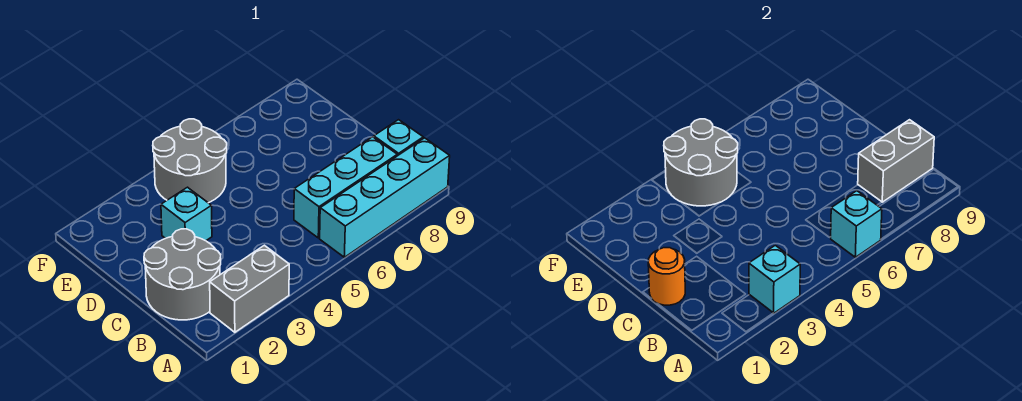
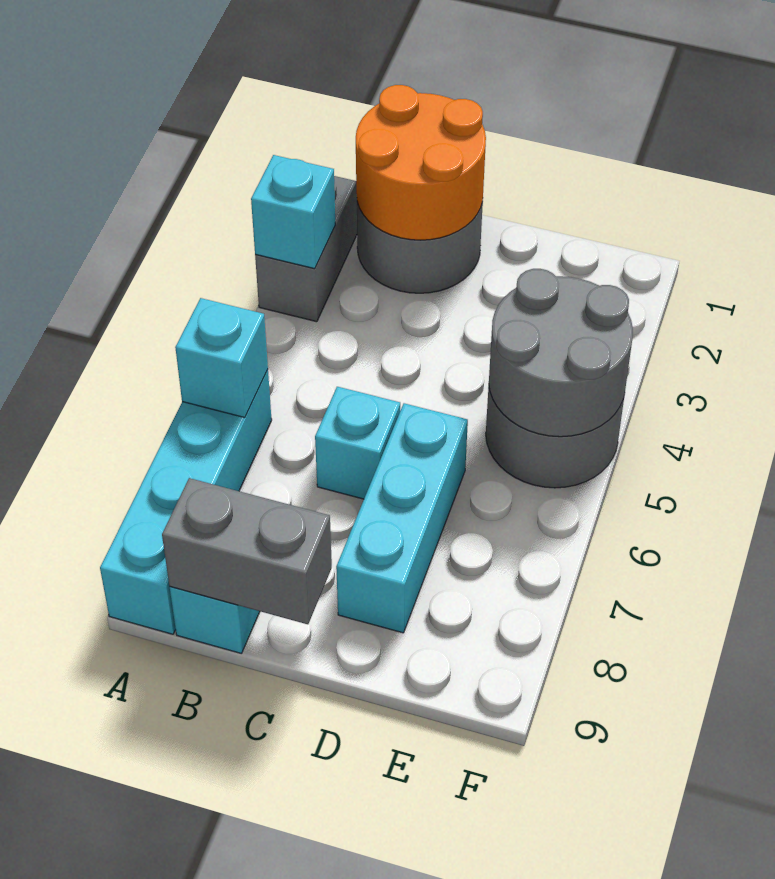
cyan 1x3 brick [294,137,397,238] -> cyan 1x3 brick moved to [336,403,468,633]
grey 1x2 brick [858,120,934,202] -> grey 1x2 brick turned to [162,478,332,624]
orange 1x1 round brick [648,248,685,305] -> orange 2x2 round brick [356,85,486,240]
cyan 1x1 brick [161,187,212,241] -> cyan 1x1 brick moved to [315,387,400,499]

